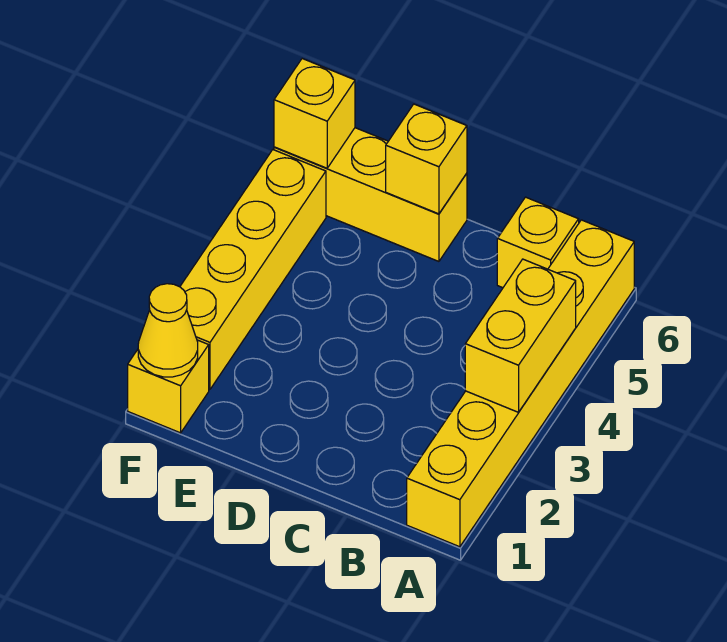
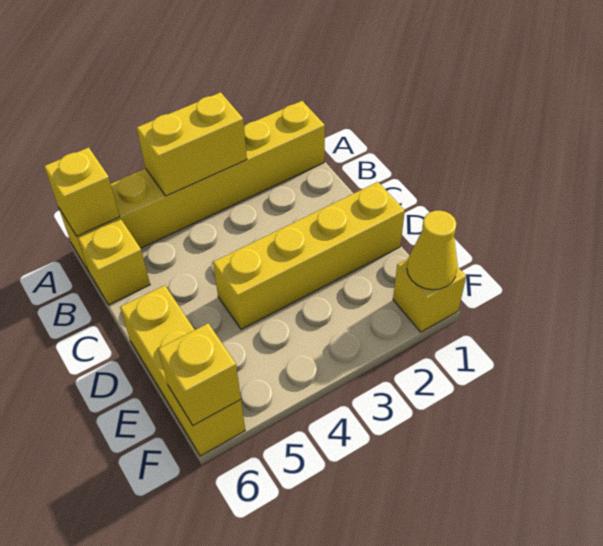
yellow 1x1 brick [386,104,467,214] -> yellow 1x1 brick moved to [44,147,120,236]
yellow 1x4 brick [180,150,326,389] -> yellow 1x4 brick moved to [213,182,405,329]

